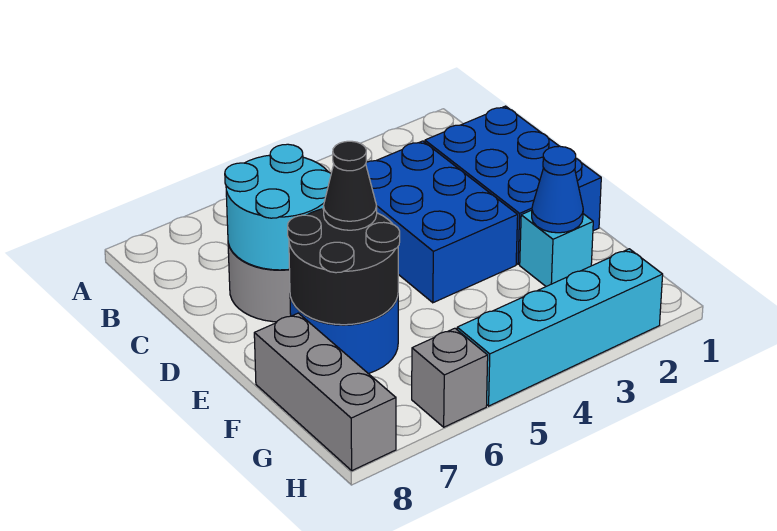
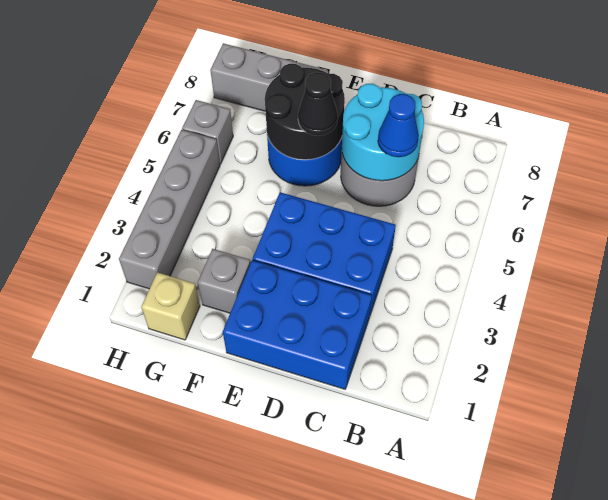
cyan 1x1 brick [520,210,593,286] -> grey 1x1 brick [198,249,250,313]
blue 1x1 cone [532,146,583,233] -> blue 1x1 cone moved to [378,94,419,157]
none -> tan 1x1 brick [141,272,200,340]
cyan 1x4 brick [457,249,663,406] -> grey 1x4 brick [119,130,220,289]

